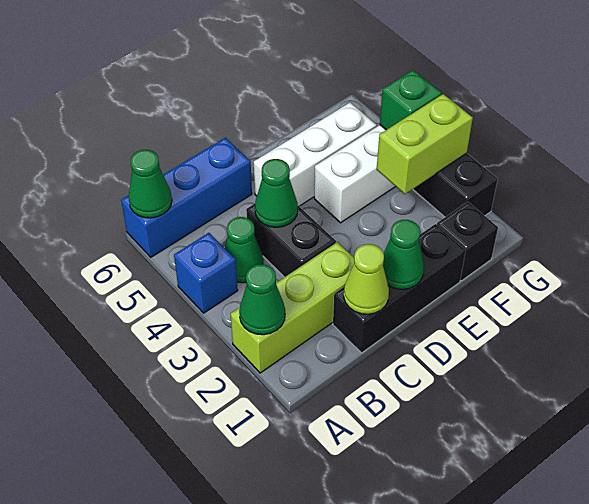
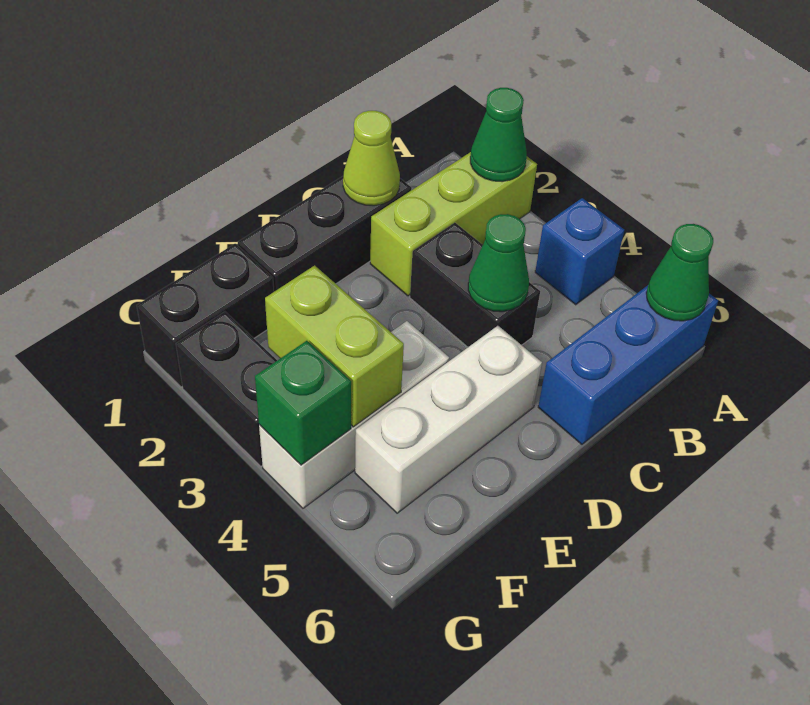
green 1x1 cone [225,217,264,283] -> none
green 1x1 cone [383,220,424,289] -> none
black 1x1 brick [437,202,498,281] -> black 1x2 brick [137,244,274,387]
lime 1x2 brick [377,94,473,194] -> lime 1x2 brick turned to [265,265,404,427]

